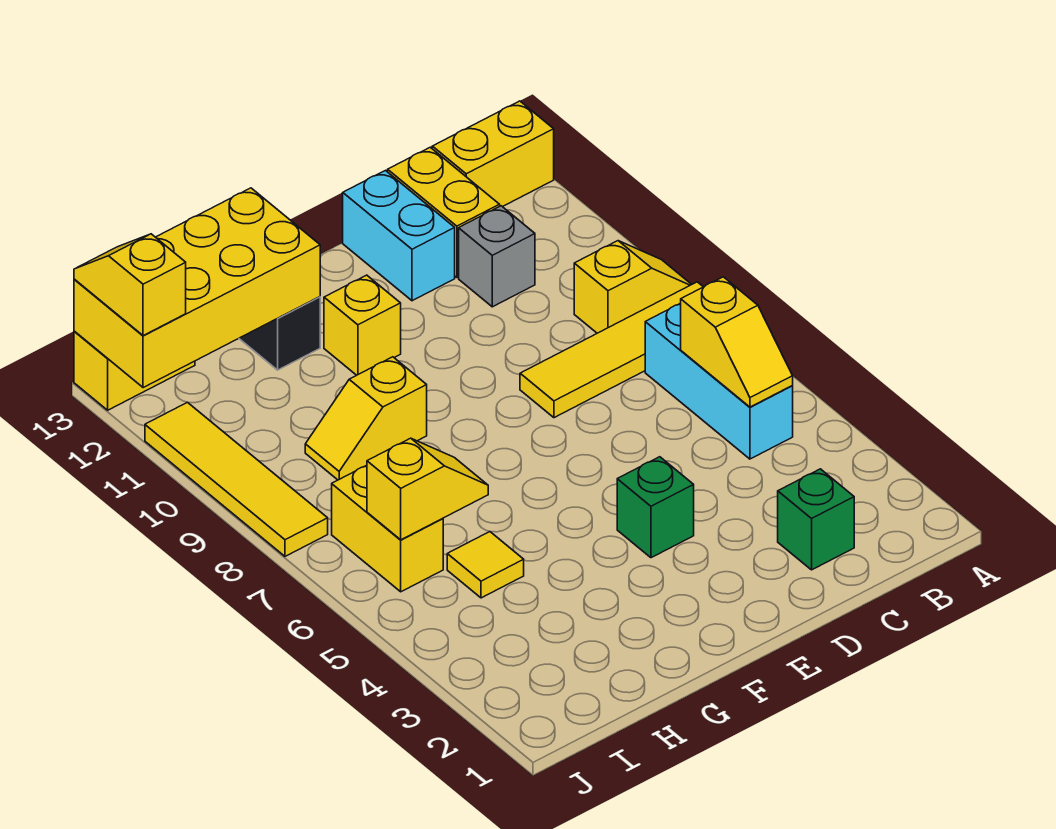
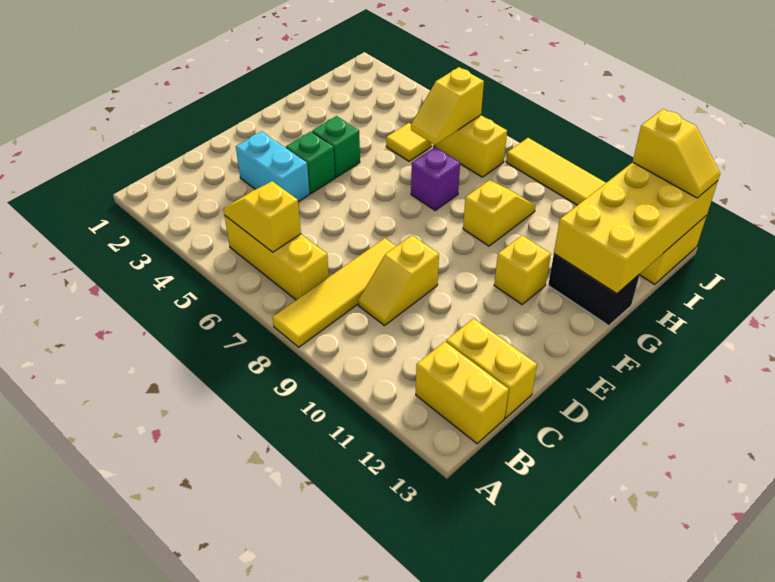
yellow 1x2 slope [574,241,692,333] -> yellow 1x2 slope moved to [358,235,439,325]
yellow 1x2 brick [432,101,554,207] -> yellow 1x2 brick turned to [416,341,509,444]
cyan 1x3 brick [645,303,793,459] -> yellow 1x3 brick [225,216,329,300]
green 1x1 brick [778,469,854,570] -> green 1x1 brick moved to [312,116,360,177]
grey 1x1 brick [459,206,535,307] -> none
cyan 1x2 brick [343,171,455,301] -> cyan 1x2 brick moved to [236,131,310,202]
none -> purple 1x1 brick [411,147,460,210]

